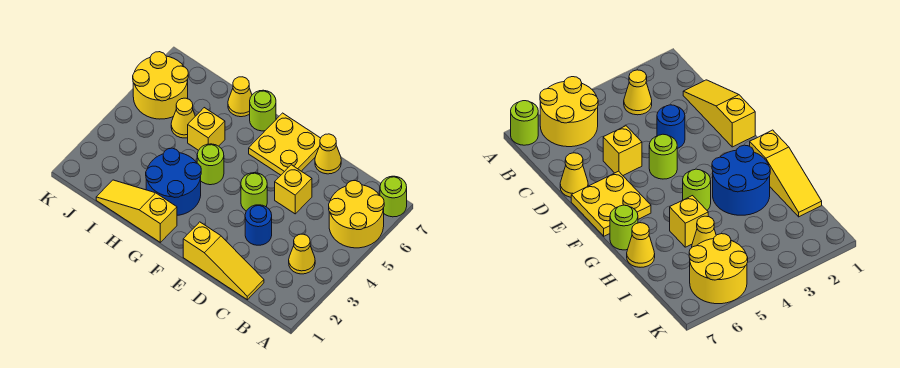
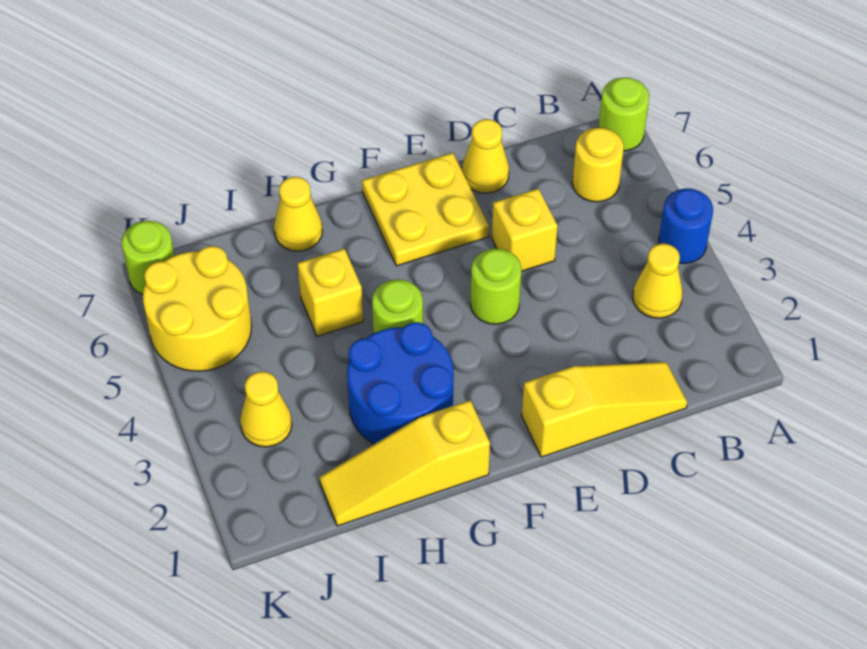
yellow 2x2 round brick [329,181,384,248] -> yellow 1x1 round brick [572,128,624,202]
blue 1x1 round brick [245,205,272,245] -> blue 1x1 round brick moved to [659,188,713,264]
lime 1x1 round brick [250,90,276,131] -> lime 1x1 round brick moved to [122,221,174,294]
yellow 1x1 cone [171,98,195,138] -> yellow 1x1 cone moved to [240,372,292,447]

